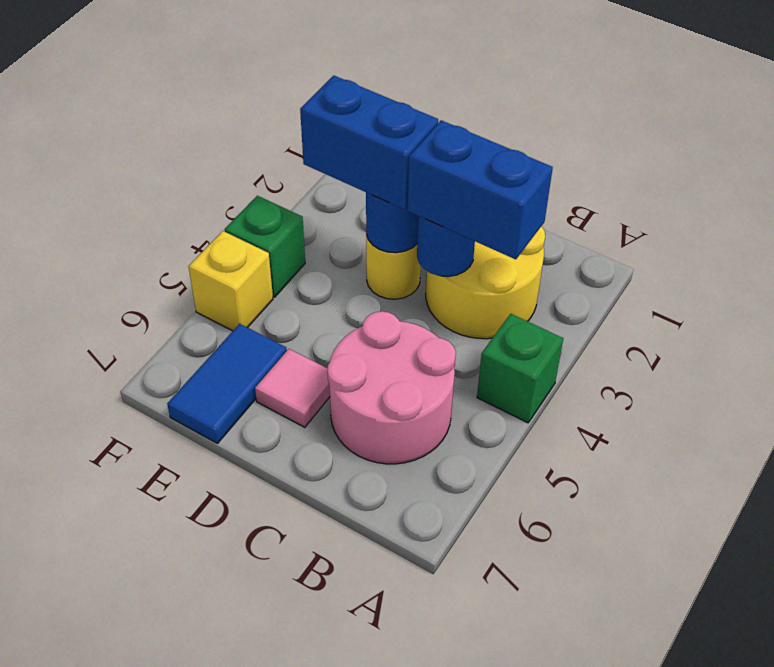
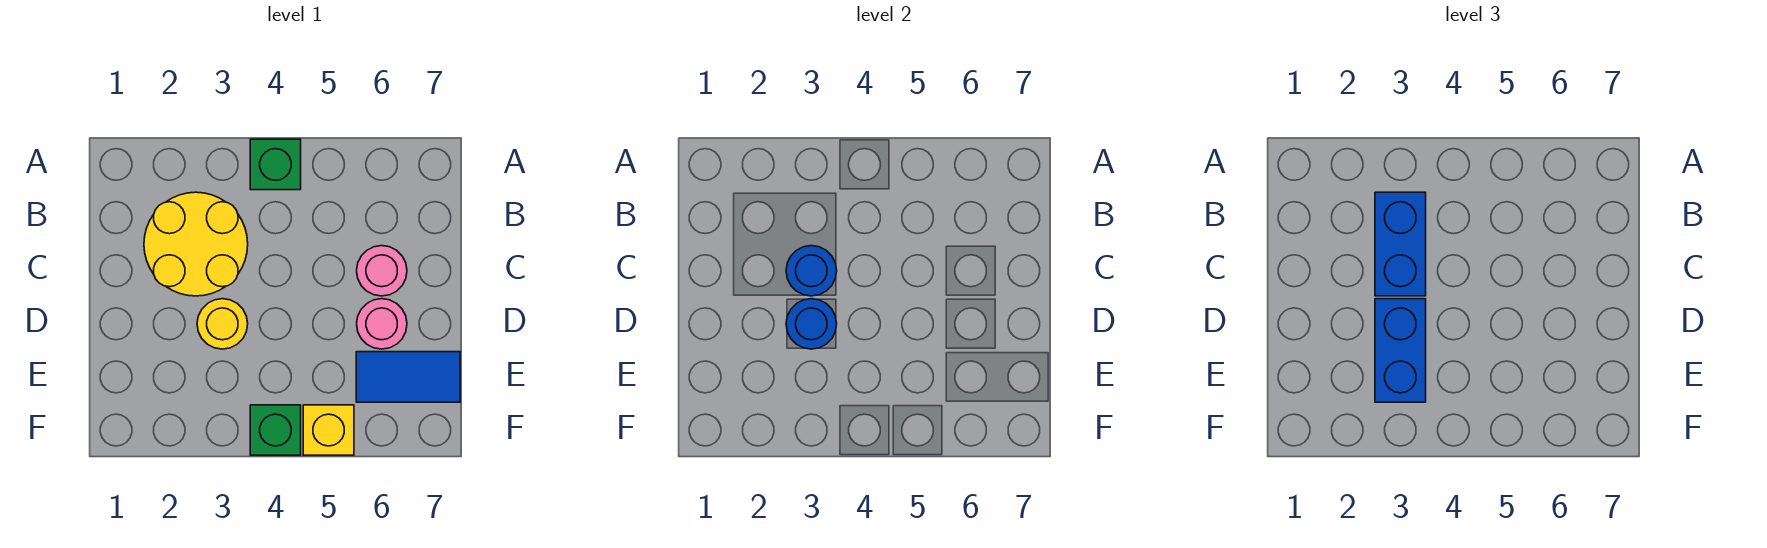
pink 2x2 round brick [327,311,456,464] -> pink 1x1 round brick [357,246,407,296]
pink 1x1 tile [255,349,330,427] -> pink 1x1 round brick [357,299,407,349]

